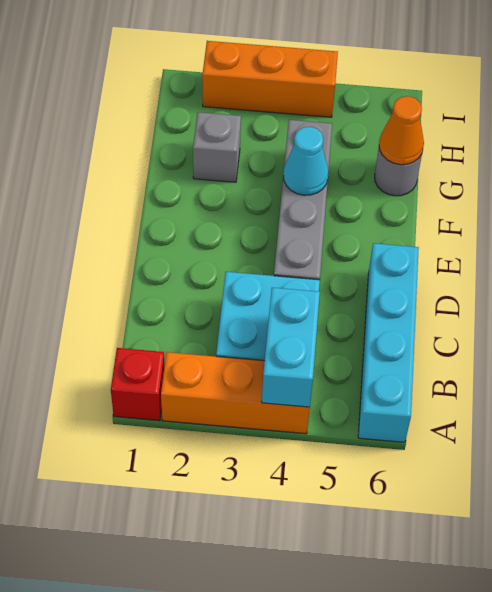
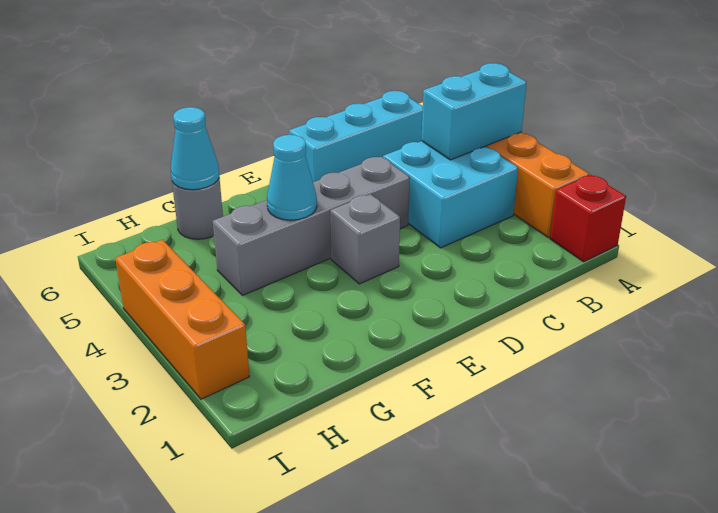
cyan 1x4 brick [358,243,419,442] -> cyan 1x3 brick [289,91,423,182]
grey 1x1 brick [193,112,241,182] -> grey 1x1 brick moved to [330,194,400,284]
orange 1x1 cone [379,96,424,165] -> cyan 1x1 cone [171,107,219,190]

